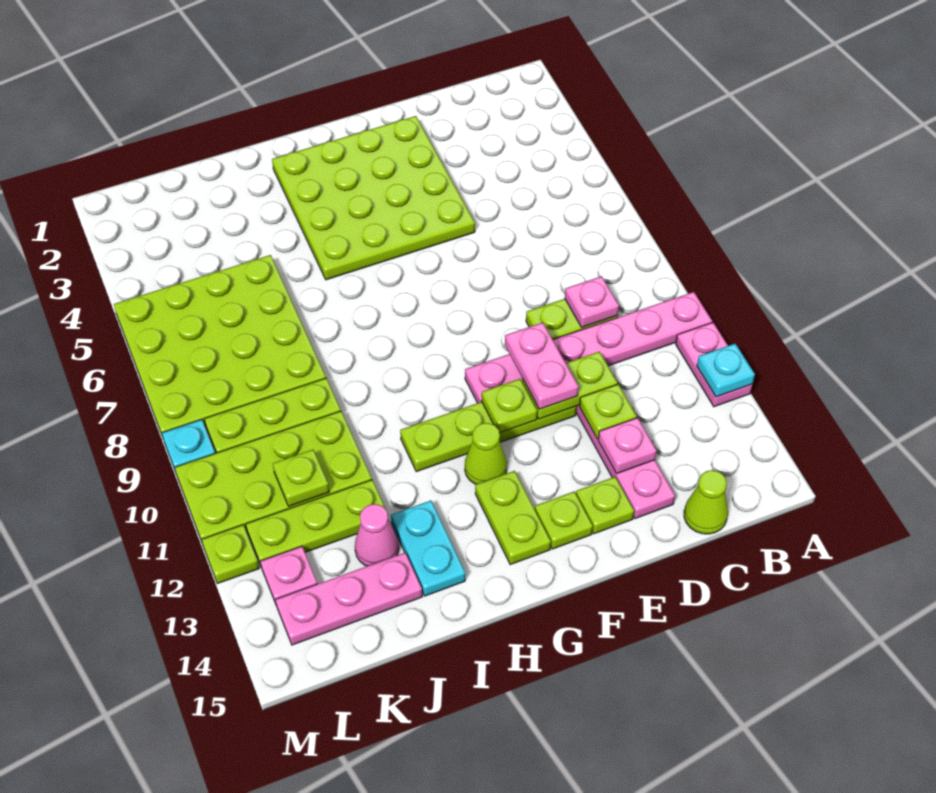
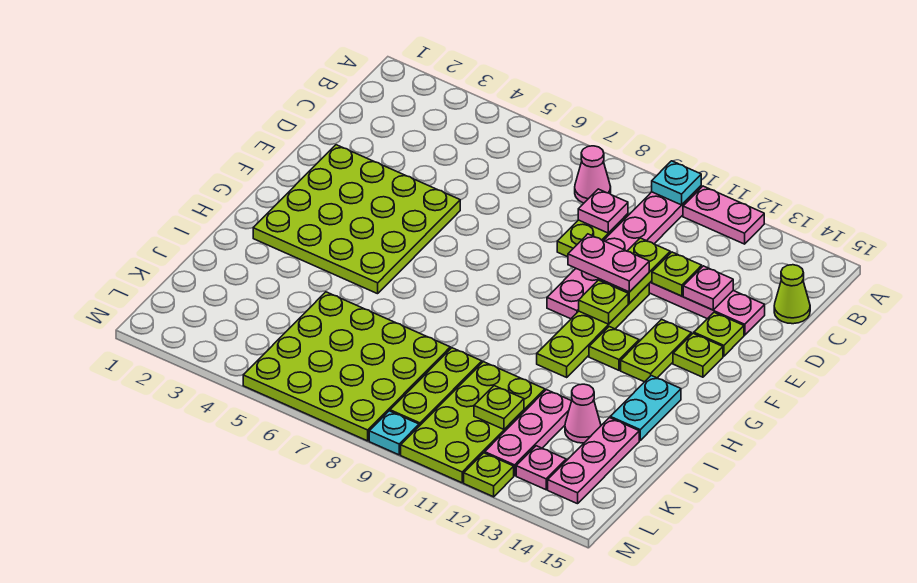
cyan 1x1 plate [697,344,755,397] -> cyan 1x1 plate moved to [652,161,701,205]
none -> pink 1x1 cone [575,146,611,203]
lime 1x1 cone [465,423,507,484] -> lime 1x1 plate [589,327,639,370]
lime 1x2 plate [475,471,551,565] -> lime 1x2 plate turned to [621,319,691,382]
cyan 1x2 plate [391,501,465,596] -> cyan 1x2 plate turned to [610,376,681,440]
lime 1x3 plate [246,480,389,568] -> pink 1x3 plate [485,390,571,476]

